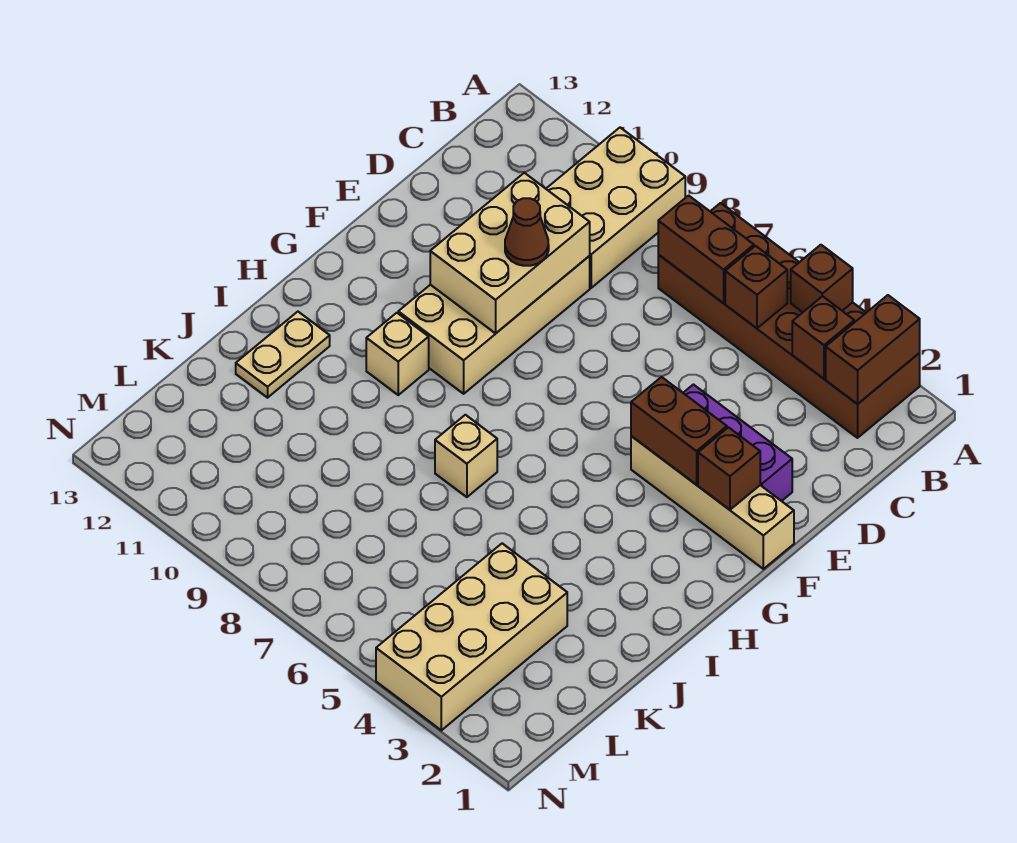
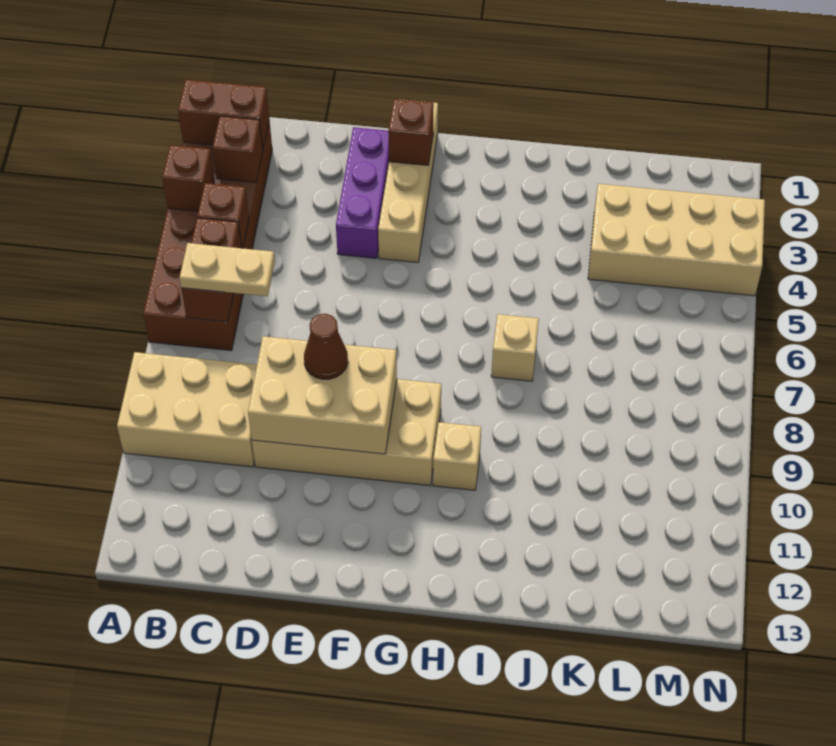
brown 1x2 brick [631,377,727,485] -> none
tan 1x2 plate [236,312,330,398] -> tan 1x2 plate moved to [180,243,275,296]

